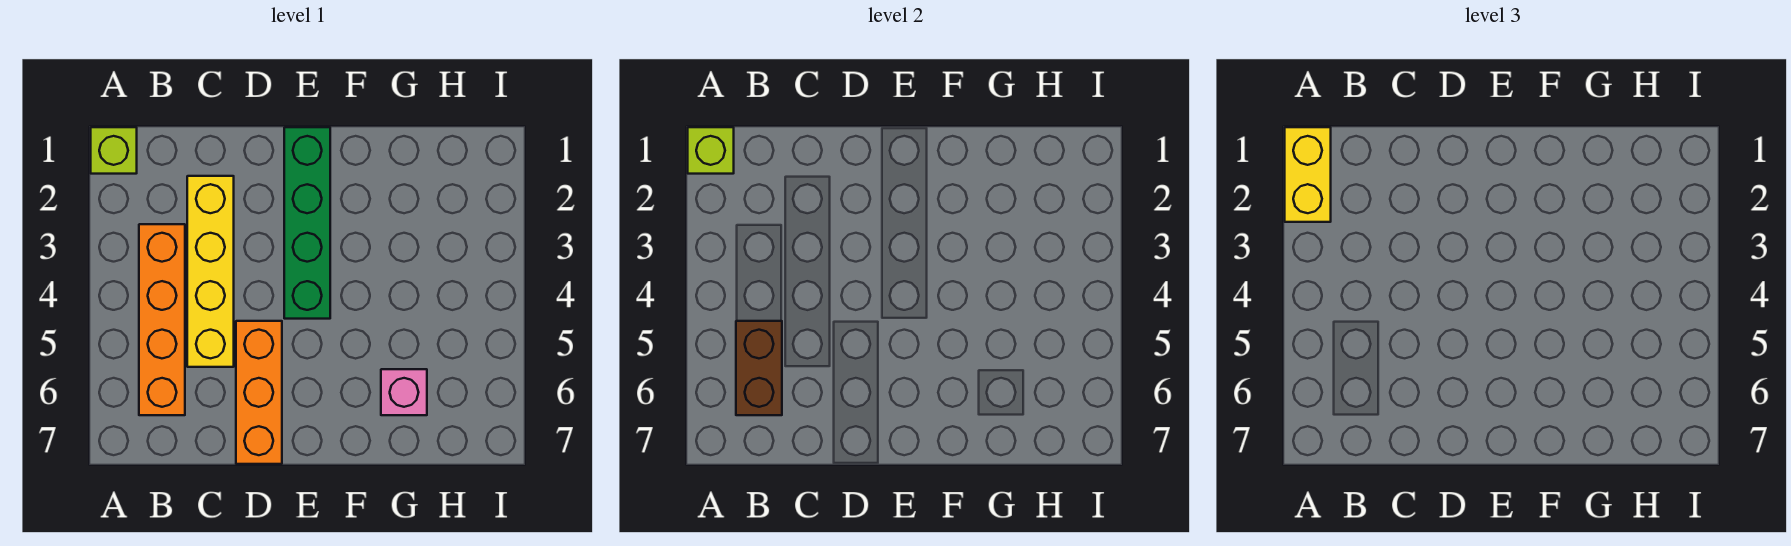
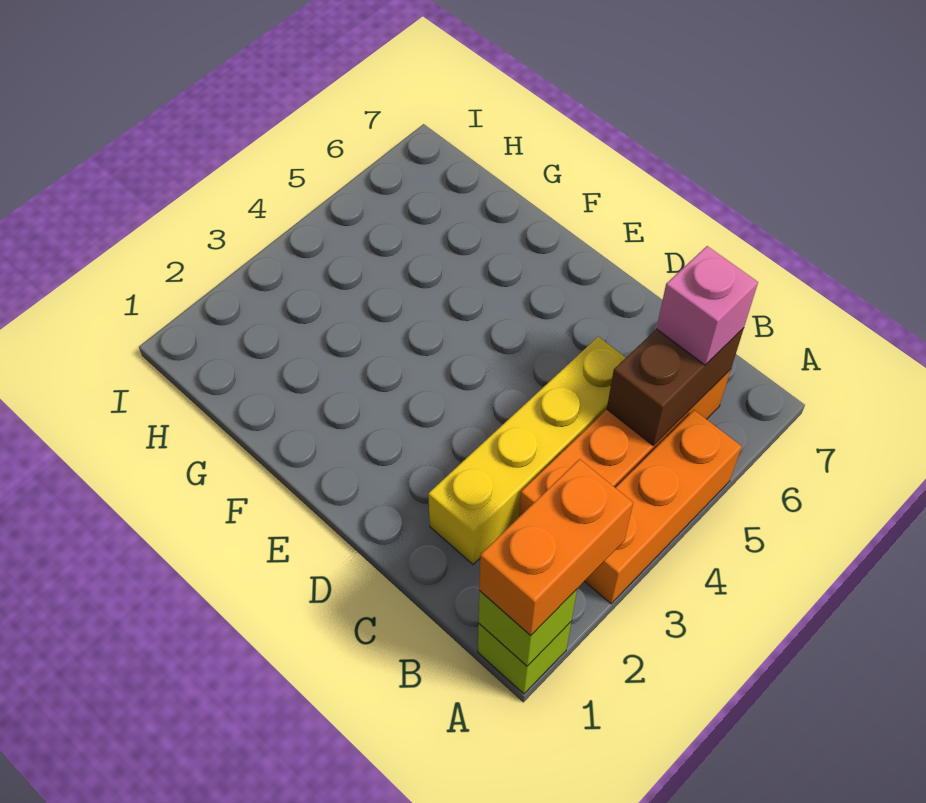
yellow 1x2 brick [1285,127,1331,222] -> orange 1x2 brick [479,459,633,636]
orange 1x3 brick [236,321,282,464] -> orange 1x3 brick moved to [585,410,742,604]
green 1x4 brick [284,127,330,319] -> none
pink 1x1 brick [381,369,427,415] -> pink 1x1 brick moved to [656,246,758,365]

